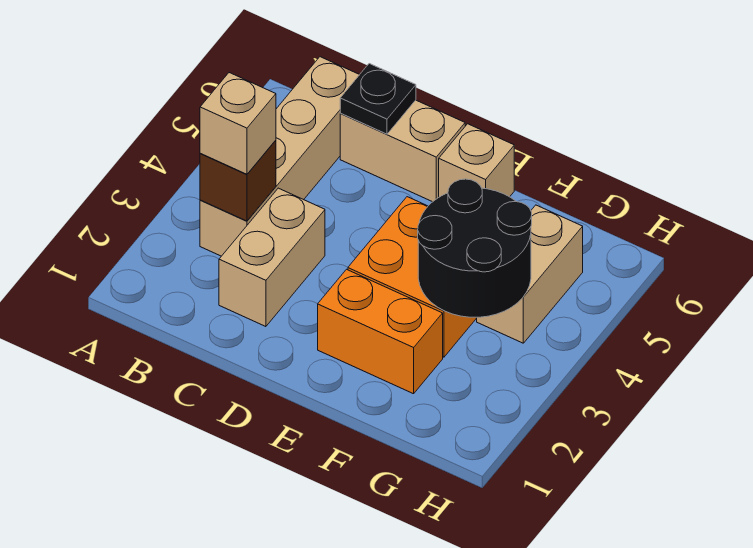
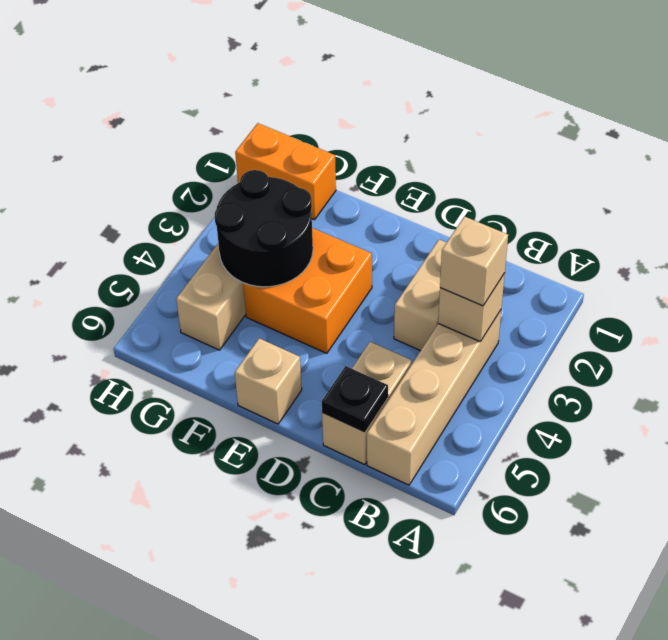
brown 1x1 brick [200,140,276,221] -> tan 1x1 brick [438,273,505,341]
tan 1x2 brick [340,100,465,202] -> tan 1x2 brick turned to [322,342,412,465]
orange 1x2 brick [318,269,443,394] -> orange 1x2 brick moved to [235,123,336,220]

